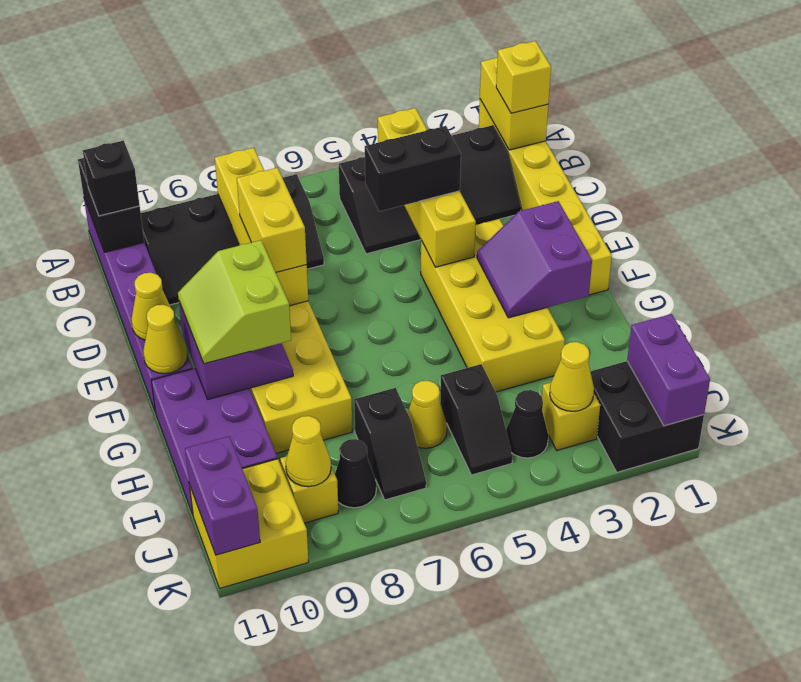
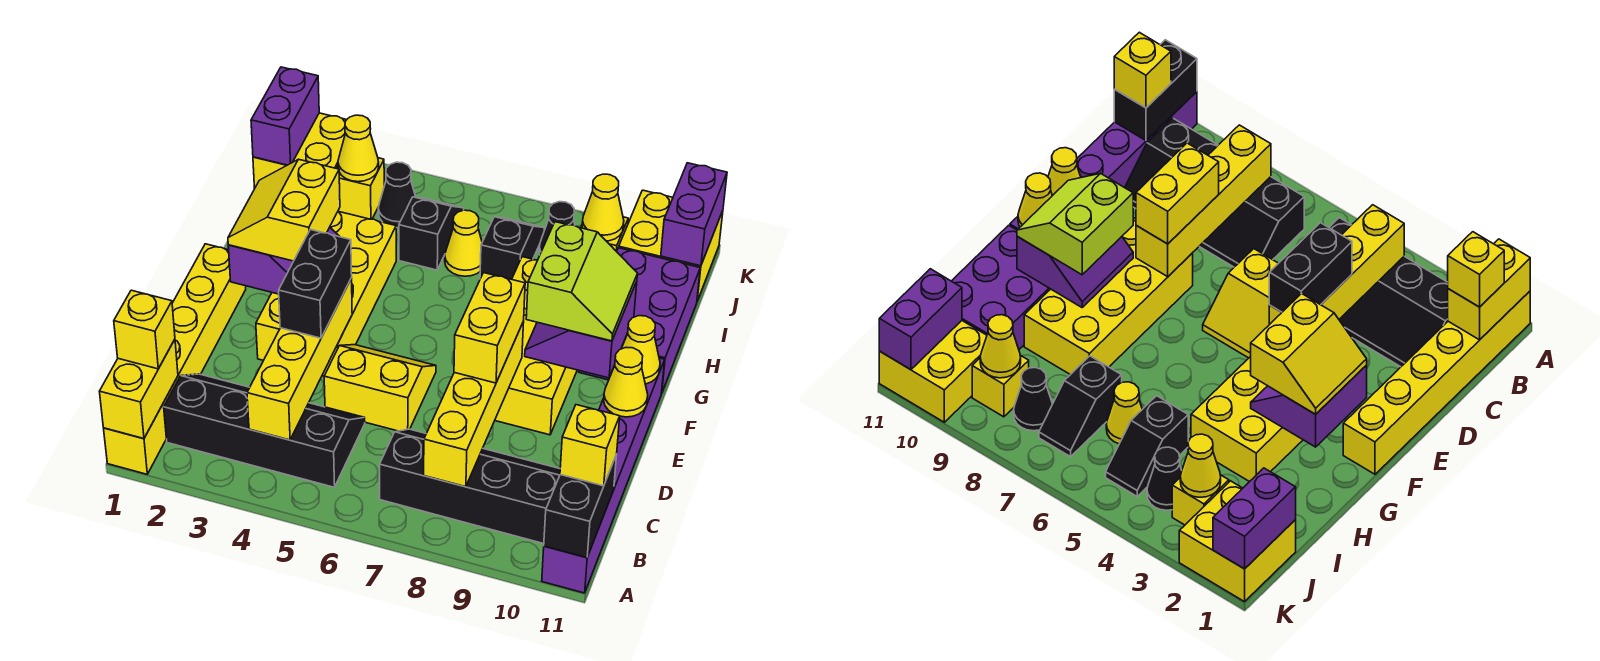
black 1x1 brick [83,141,140,216] -> yellow 1x1 brick [560,405,620,486]
black 1x2 brick [365,126,461,211] -> black 1x2 brick turned to [279,230,352,338]
none -> yellow 2x2 slope [324,345,436,431]
none -> yellow 2x2 slope [228,159,340,261]
black 2x2 brick [590,361,704,472] -> yellow 2x2 brick [253,113,346,188]

